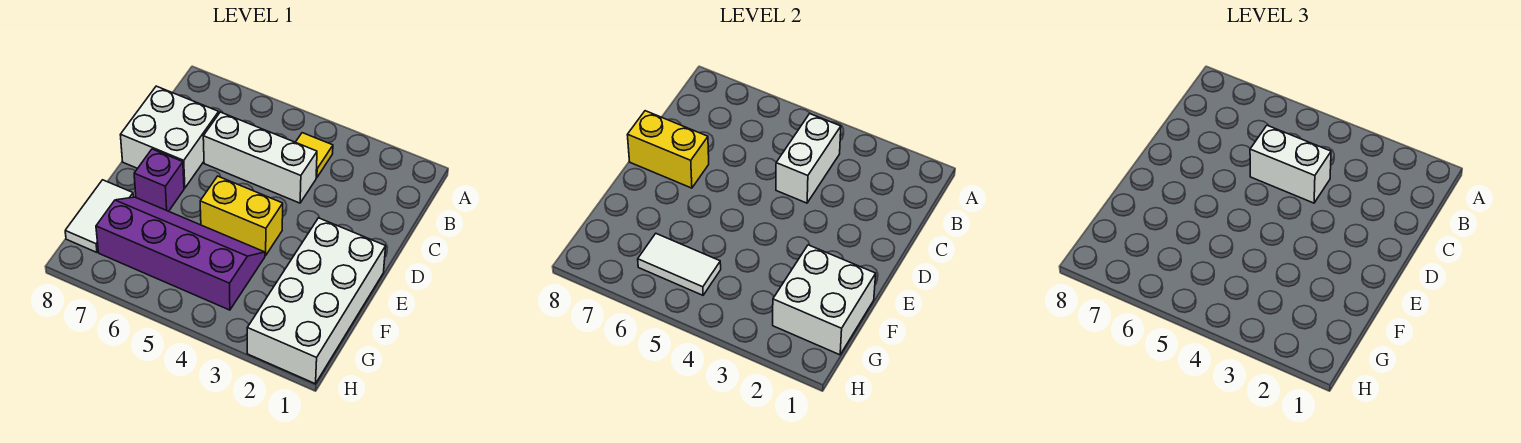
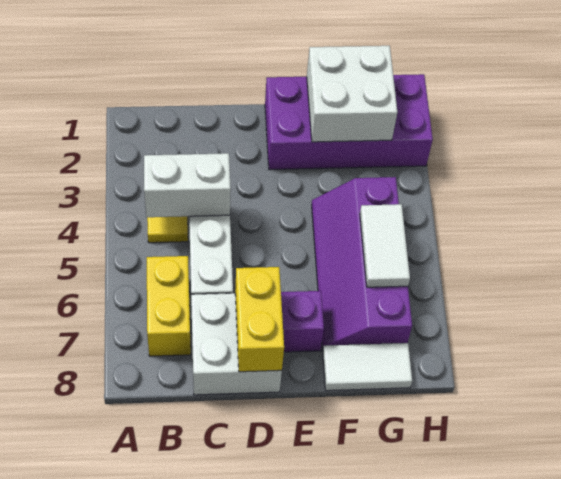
white 1x2 brick [1250,125,1331,203] -> none
white 2x4 brick [247,218,386,384] -> purple 2x4 brick [265,74,433,170]
yellow 1x2 brick [200,176,283,256] -> yellow 1x2 brick moved to [147,256,191,356]

